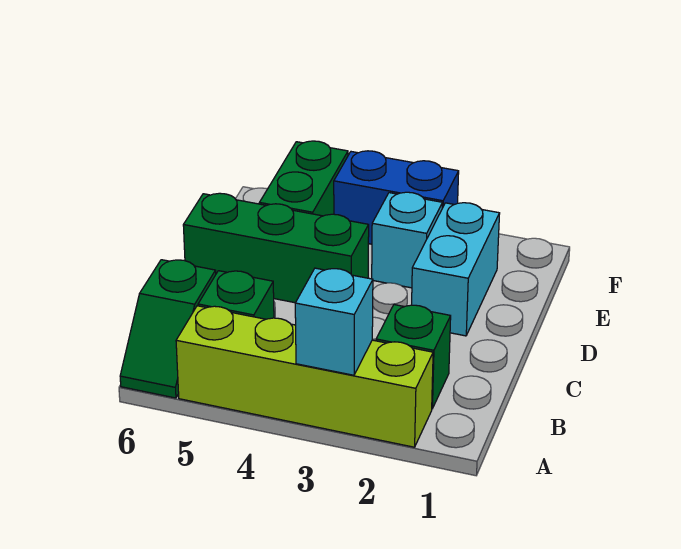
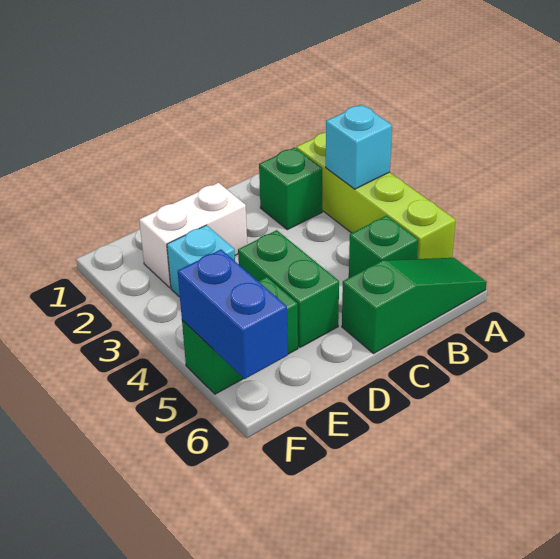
green 1x2 slope [120,260,216,398] -> green 1x3 slope [342,258,487,354]
cyan 1x2 brick [412,203,500,336] -> white 1x2 brick [139,183,247,288]
green 1x3 brick [183,193,369,303] -> green 1x2 brick [238,230,339,347]
blue 1x2 brick [334,151,459,244] -> blue 1x2 brick moved to [178,250,288,379]

